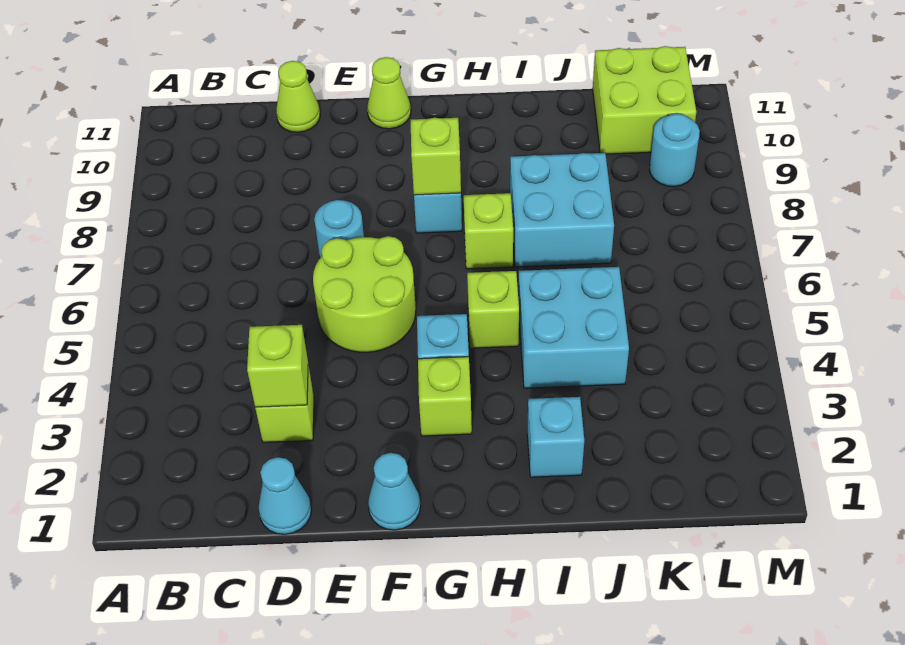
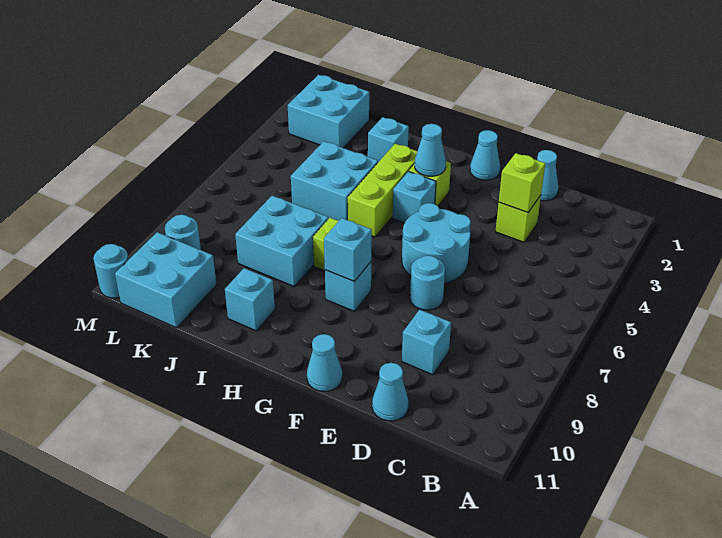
none -> cyan 1x1 brick [402,310,451,375]
lime 1x1 cone [276,61,320,132] -> cyan 1x1 cone [372,363,408,421]
lime 2x2 round brick [313,236,416,352] -> cyan 2x2 round brick [402,203,471,283]
lime 1x1 cone [367,57,411,129] -> cyan 1x1 cone [307,334,342,391]
none -> cyan 1x1 cone [415,124,446,176]
lime 1x1 brick [411,118,461,195] -> cyan 1x1 brick [324,218,372,281]
lime 1x1 brick [467,271,519,348] -> lime 1x3 brick [348,144,417,237]
none -> cyan 1x1 brick [225,268,275,331]
none -> cyan 2x2 brick [288,75,369,148]
lime 2x2 brick [593,46,696,154] -> cyan 2x2 brick [115,232,217,328]
none -> cyan 1x1 round brick [94,244,128,298]

